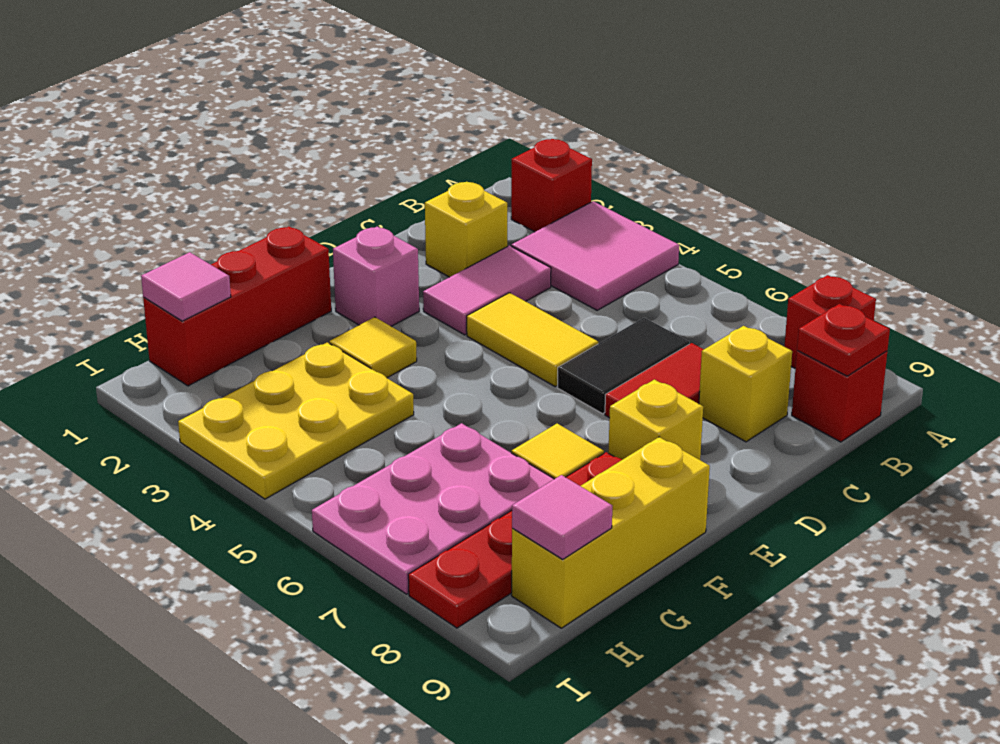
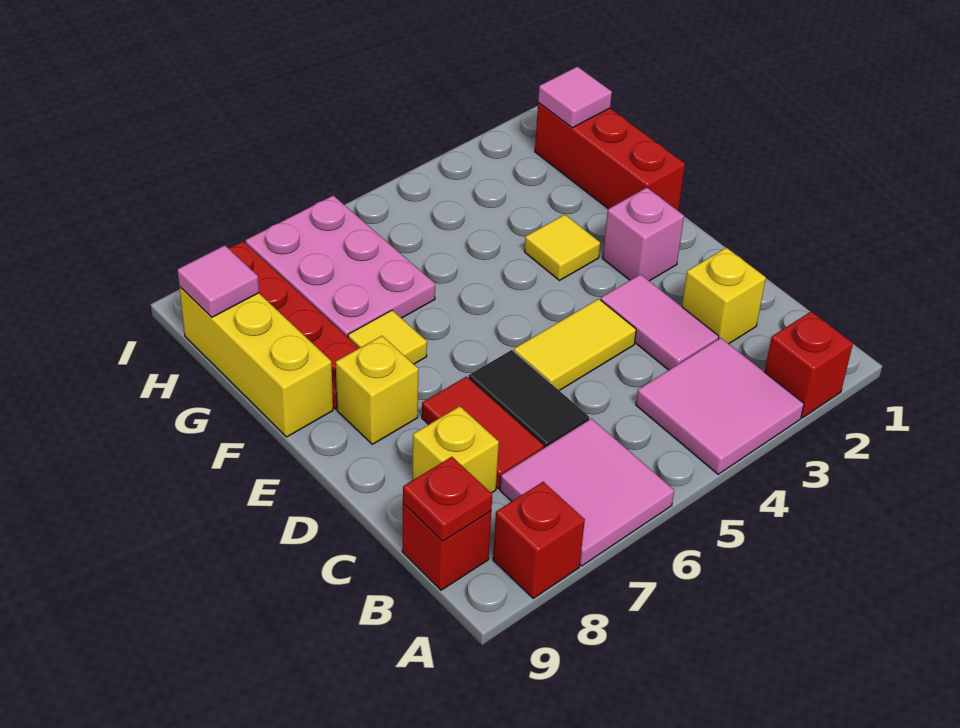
none -> pink 2x2 tile [500,419,674,566]
yellow 2x3 plate [178,342,414,499] -> none

